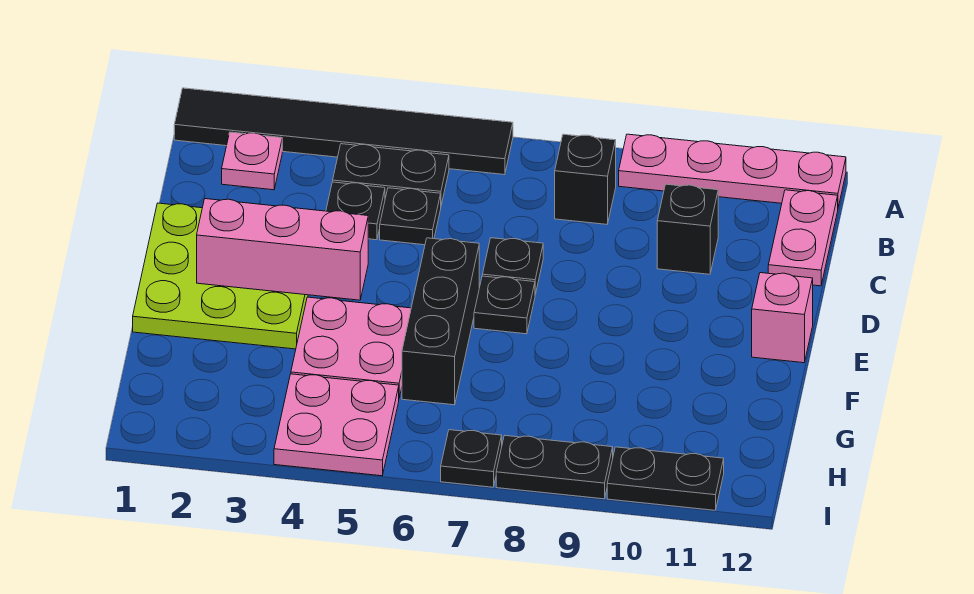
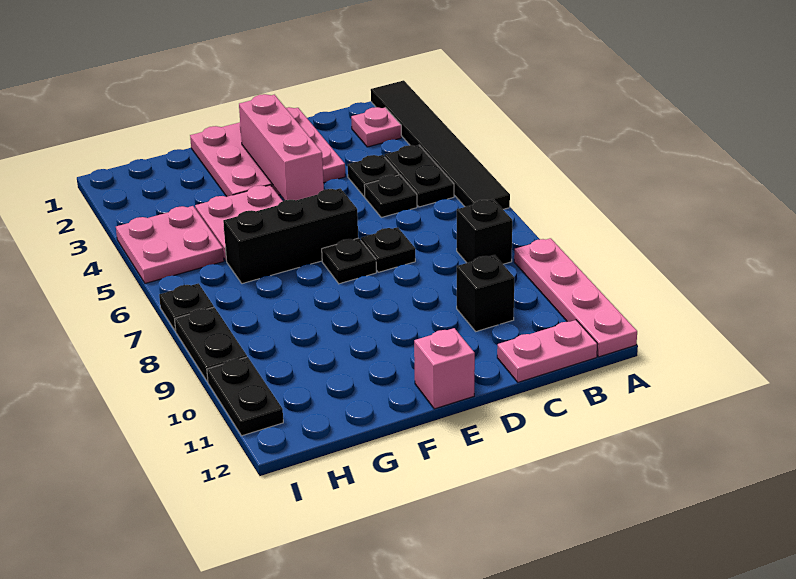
lime 3x3 plate [133,203,308,349] -> pink 3x3 plate [190,107,345,196]

